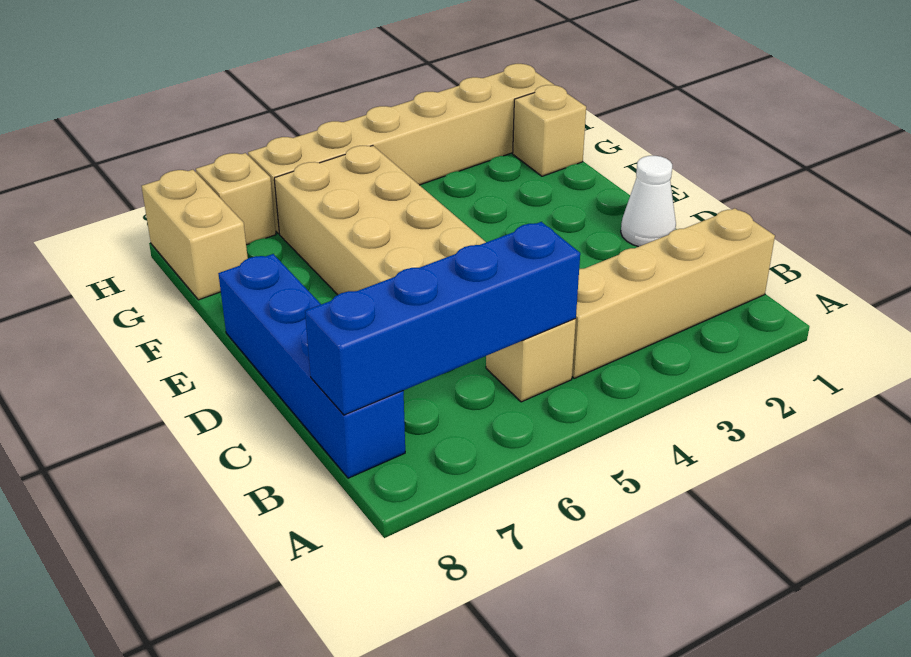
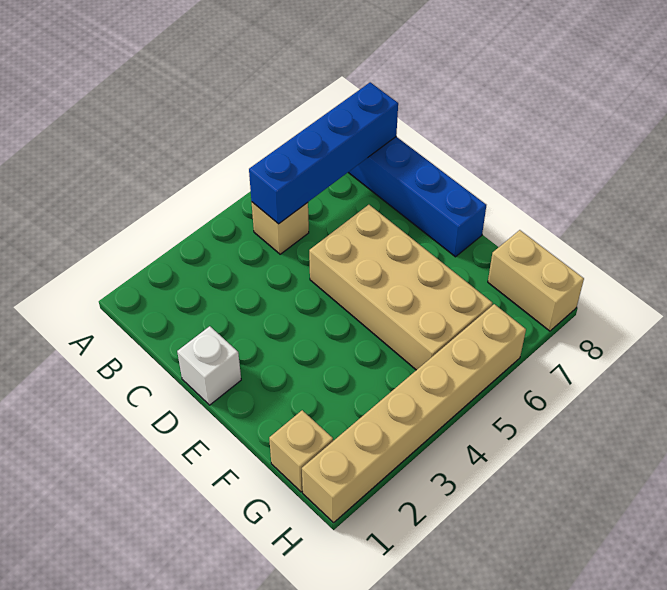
tan 1x4 brick [572,208,775,378] -> none
white 1x1 cone [621,156,676,247] -> white 1x1 brick [177,326,241,405]
tan 1x1 brick [196,153,276,245] -> none

